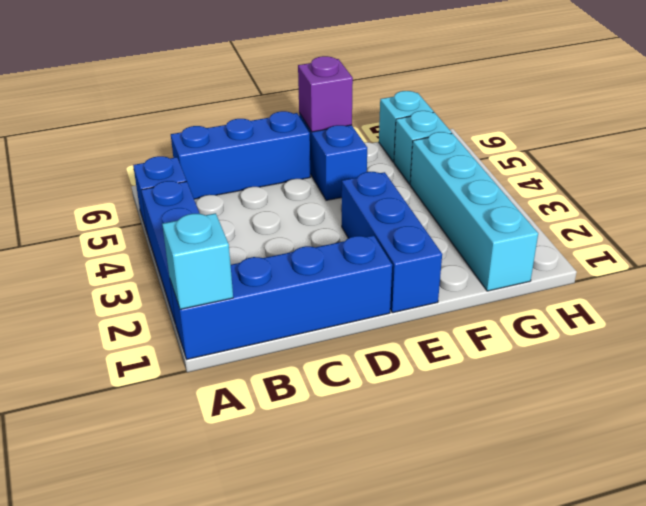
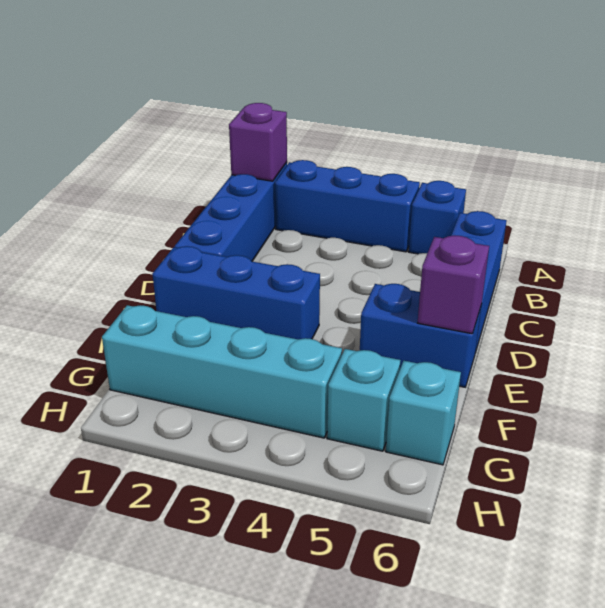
cyan 1x1 brick [162,213,233,309] -> purple 1x1 brick [229,103,287,181]

